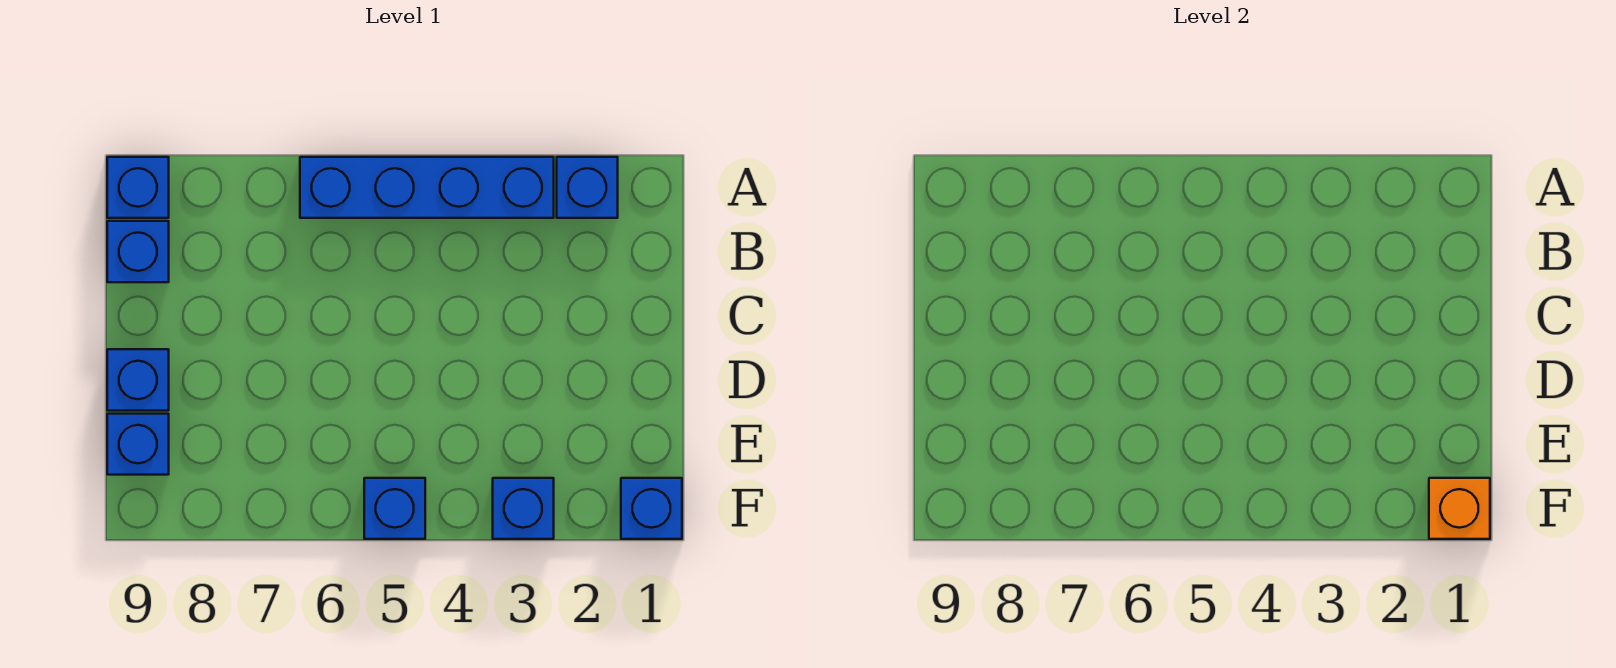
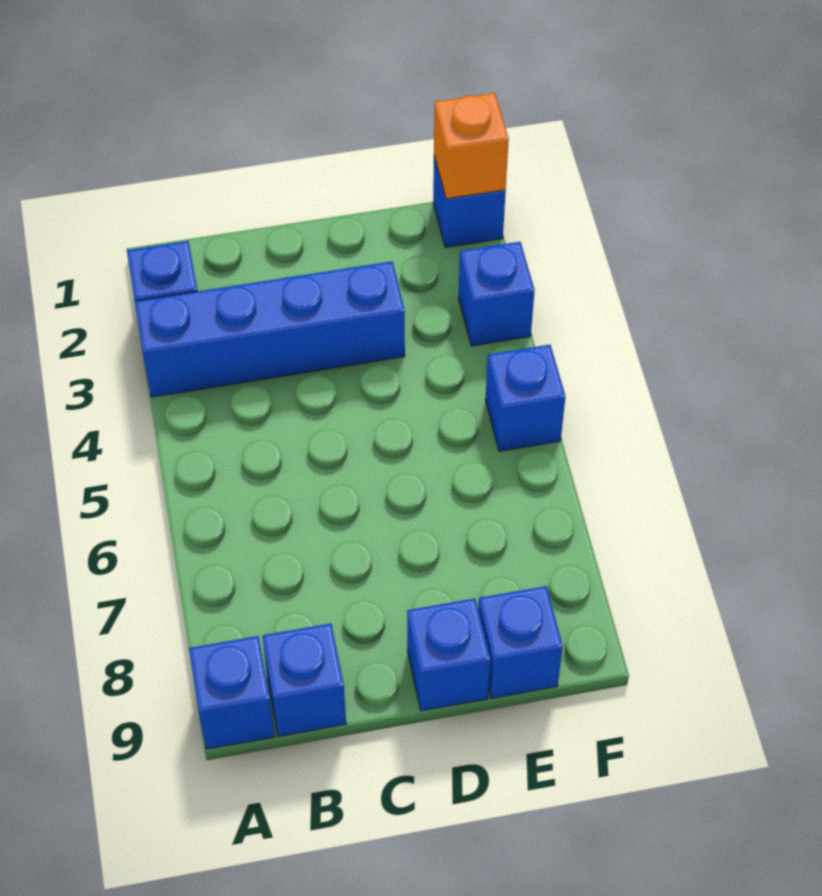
blue 1x4 brick [300,157,554,218] -> blue 1x4 brick turned to [135,261,405,397]

